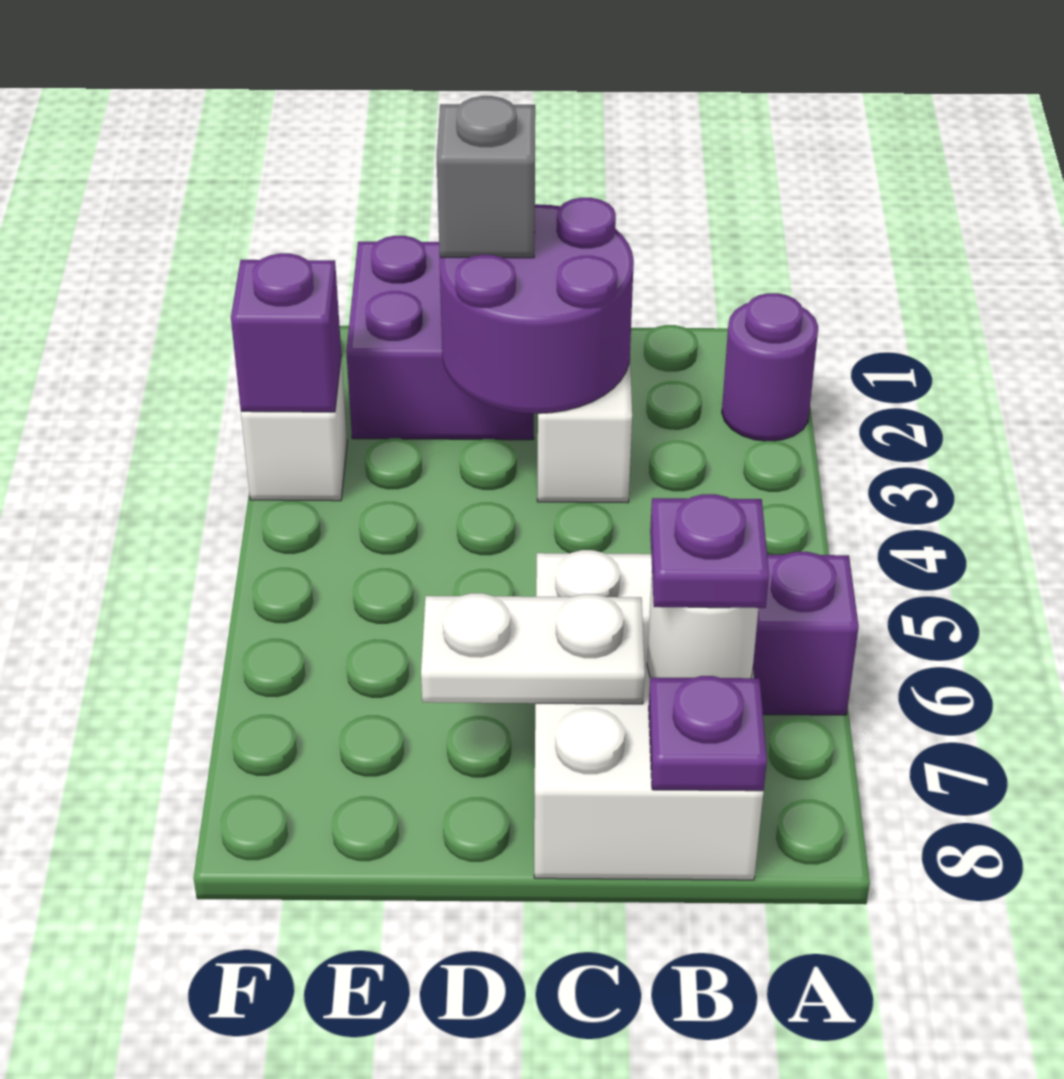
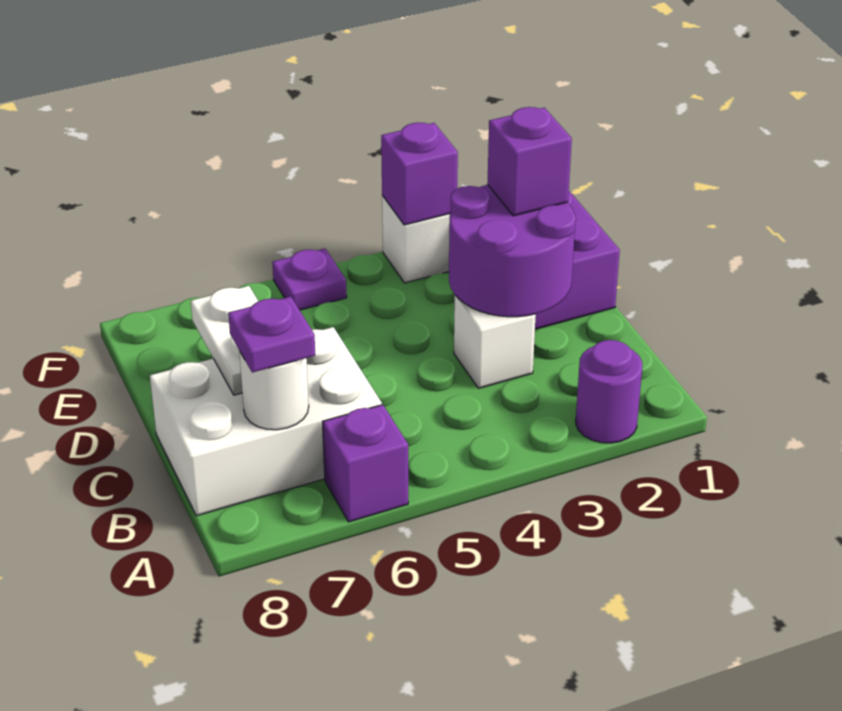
purple 1x1 plate [649,676,767,791] -> purple 1x1 plate moved to [272,249,347,310]
grey 1x1 brick [437,96,535,258] -> purple 1x1 brick [487,107,572,216]

